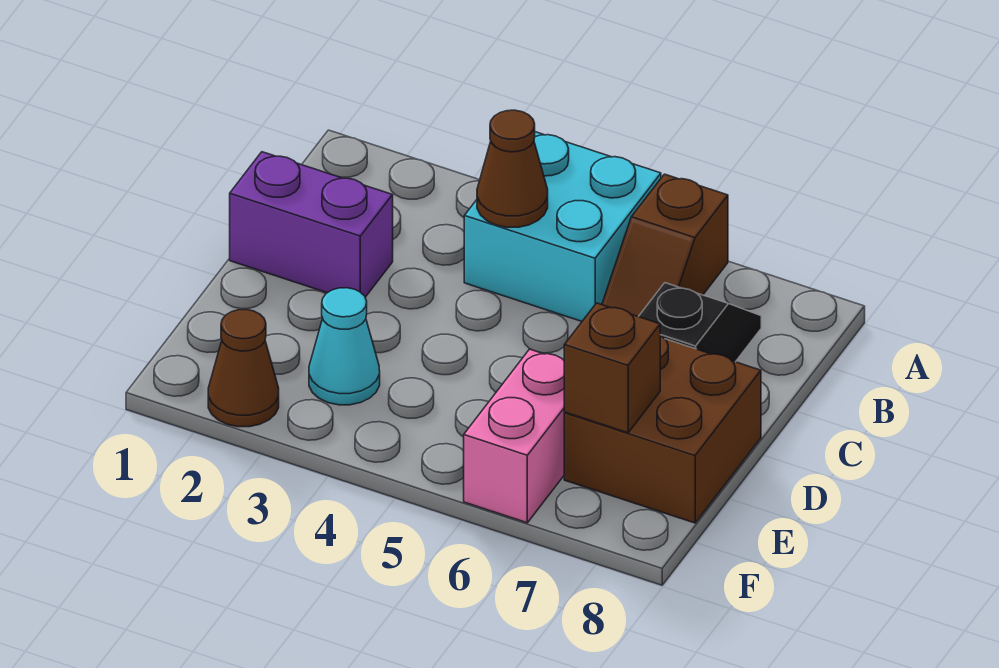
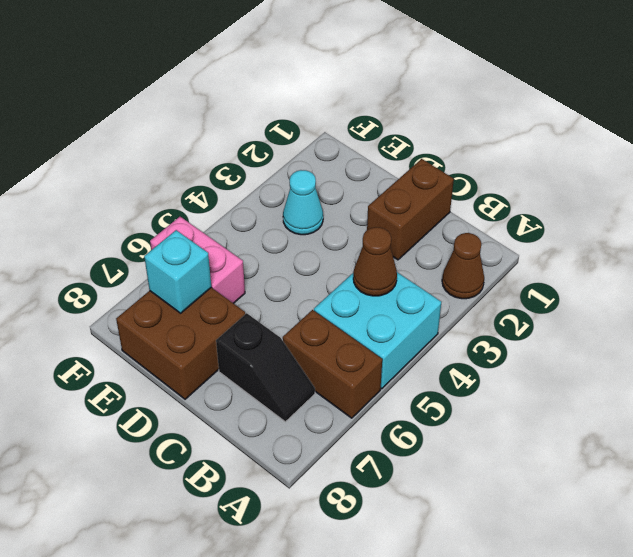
brown 1x2 slope [602,174,728,317] -> brown 1x2 brick [283,310,382,418]
purple 1x2 brick [230,152,393,297] -> brown 1x2 brick [367,159,454,260]
brown 1x1 brick [564,303,660,433] -> cyan 1x1 brick [144,230,211,313]
brown 1x1 cone [208,310,279,427] -> brown 1x1 cone moved to [442,233,484,299]

